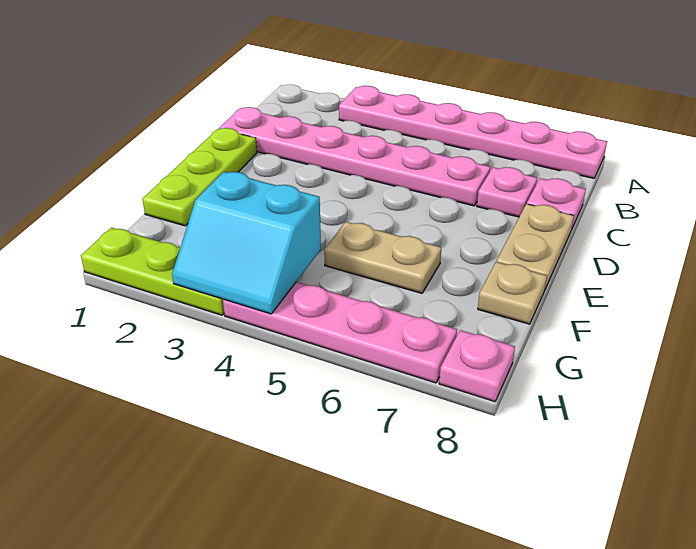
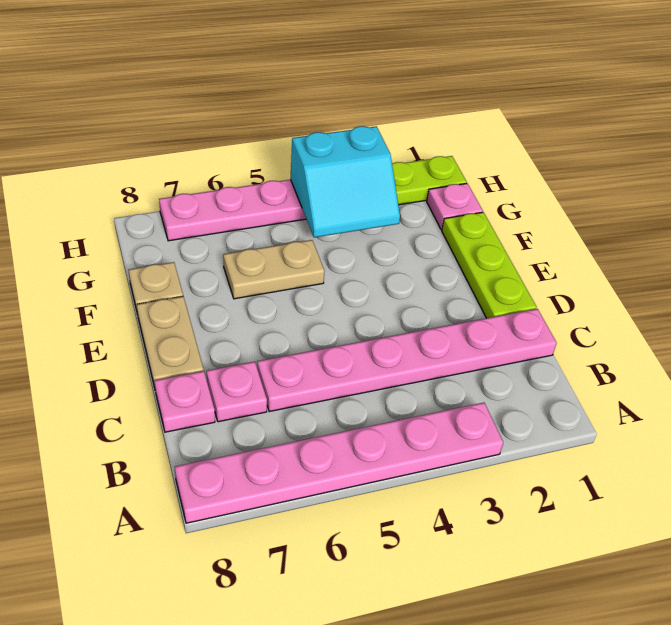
cyan 2x2 slope [172,172,321,314] -> cyan 2x2 slope turned to [290,126,400,237]
pink 1x1 plate [439,330,515,402] -> pink 1x1 plate moved to [427,183,483,230]

